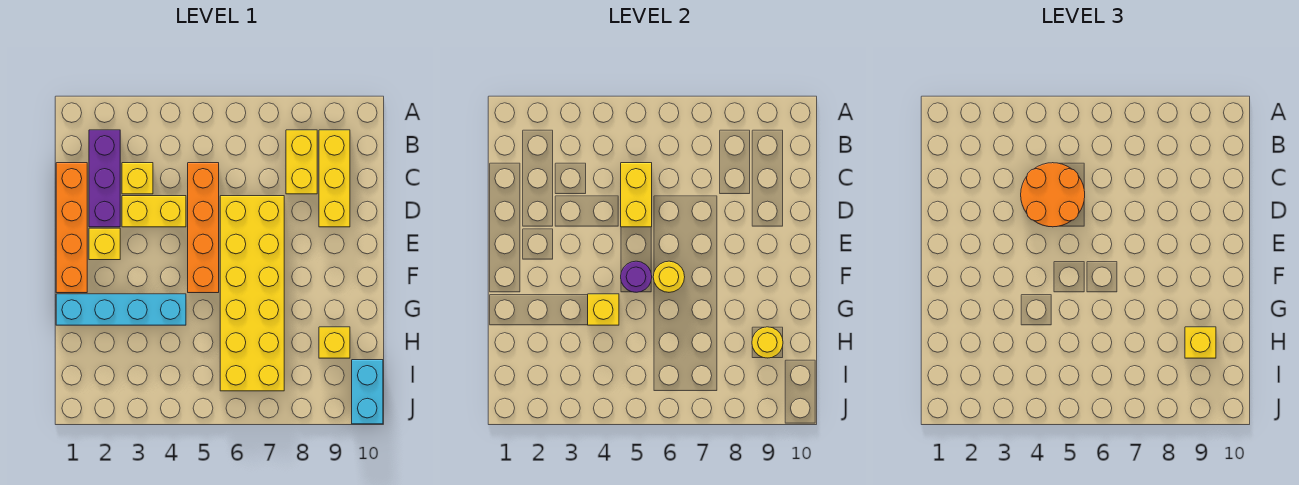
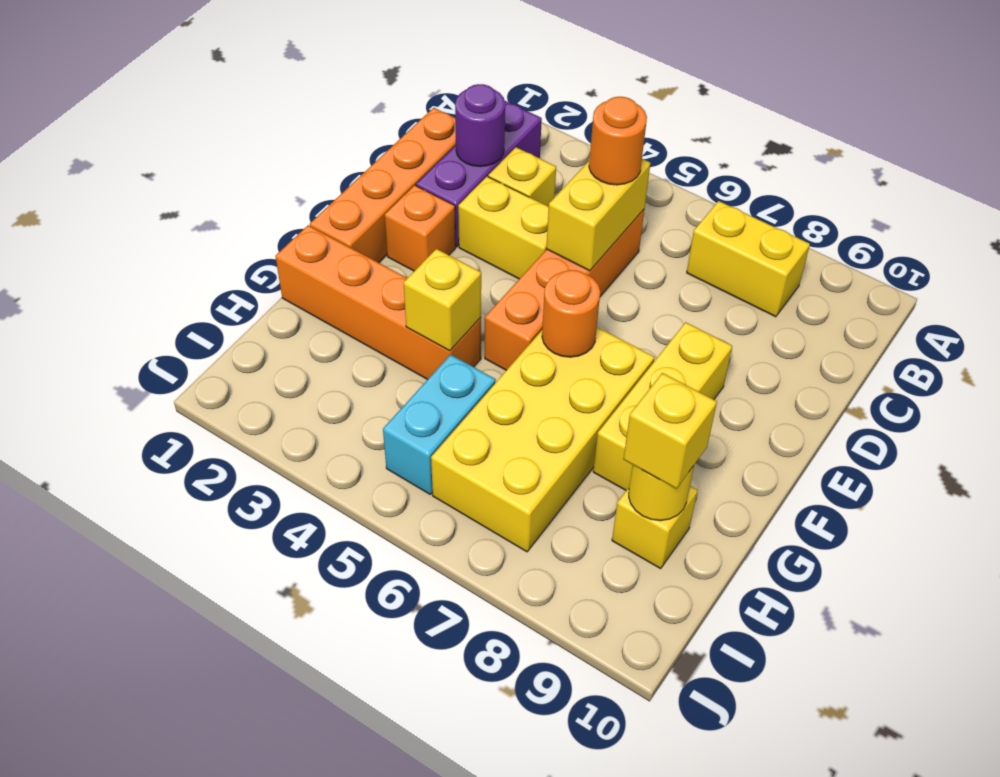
yellow 1x2 brick [286,130,317,194] -> yellow 1x2 brick turned to [687,201,810,317]
yellow 1x3 brick [319,130,350,227] -> yellow 1x3 brick moved to [593,322,732,490]
orange 2x2 round brick [1021,163,1085,227] -> orange 1x1 round brick [589,97,647,185]
yellow 2x6 brick [220,196,284,391] -> yellow 2x4 brick [431,327,655,552]
yellow 1x1 brick [89,228,120,260] -> orange 1x1 brick [385,185,456,271]
purple 1x1 round brick [621,261,652,292] -> purple 1x1 round brick moved to [455,84,505,167]
yellow 1x1 round brick [653,261,685,292] -> orange 1x1 round brick [542,270,600,357]
cyan 1x4 brick [56,294,186,325] -> orange 1x4 brick [275,225,481,380]
cyan 1x2 brick [352,360,383,424] -> cyan 1x2 brick moved to [383,355,496,495]

